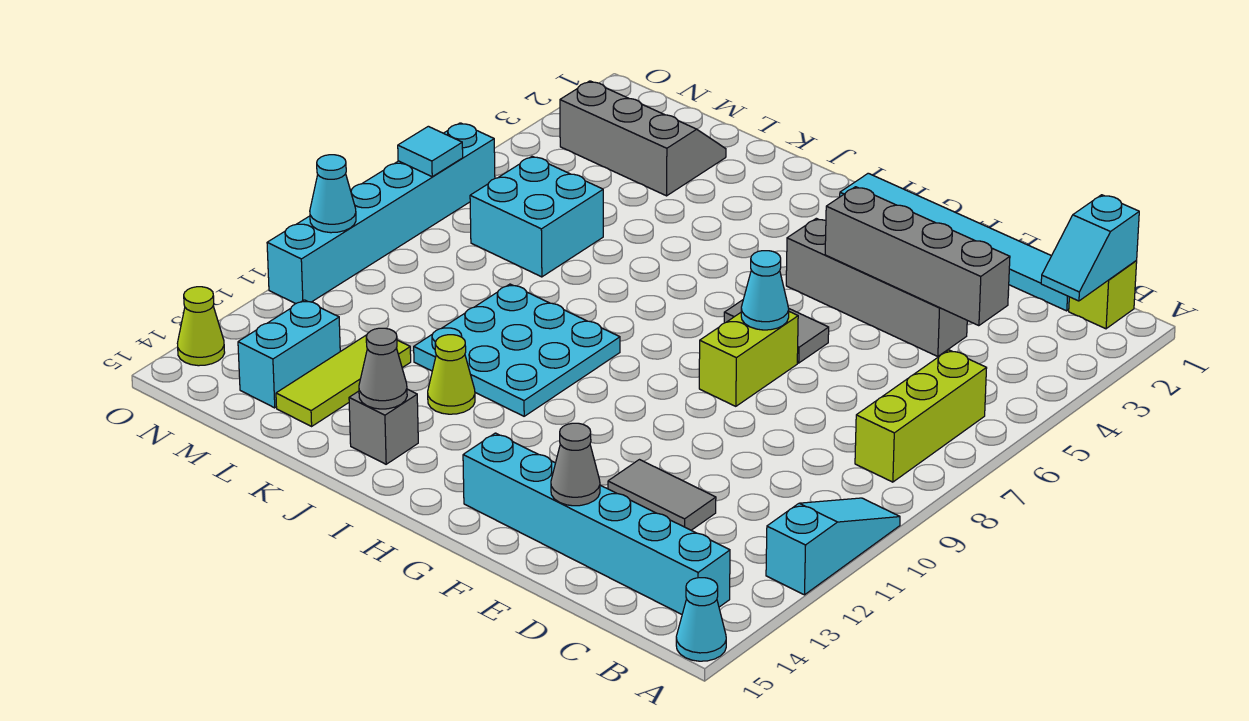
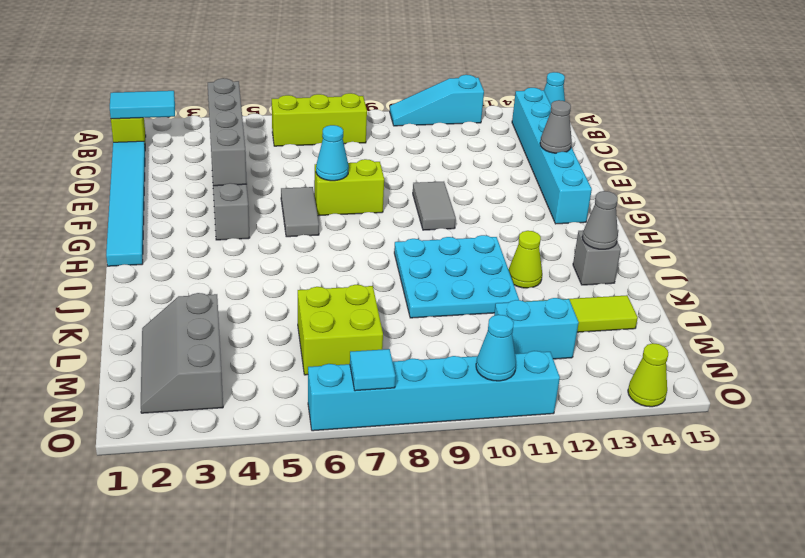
cyan 1x2 slope [1041,195,1139,301] -> cyan 1x2 tile [110,91,175,119]
grey 1x2 tile [608,460,716,530] -> grey 1x2 tile moved to [413,182,456,230]
cyan 2x2 brick [470,156,603,277] -> lime 2x2 brick [298,285,383,375]
cyan 1x2 brick [238,300,340,408] -> cyan 1x2 brick moved to [494,298,579,359]

